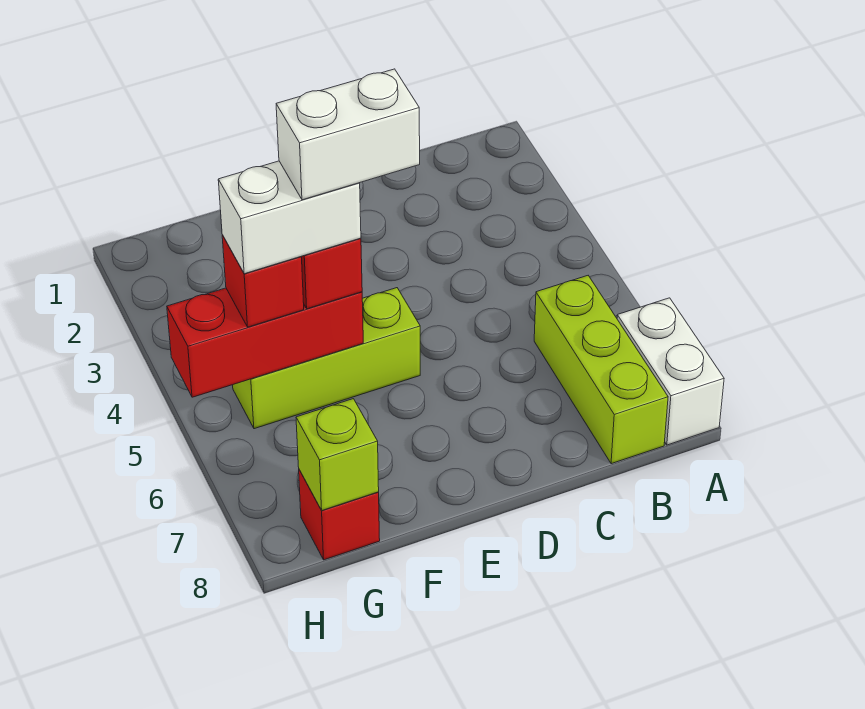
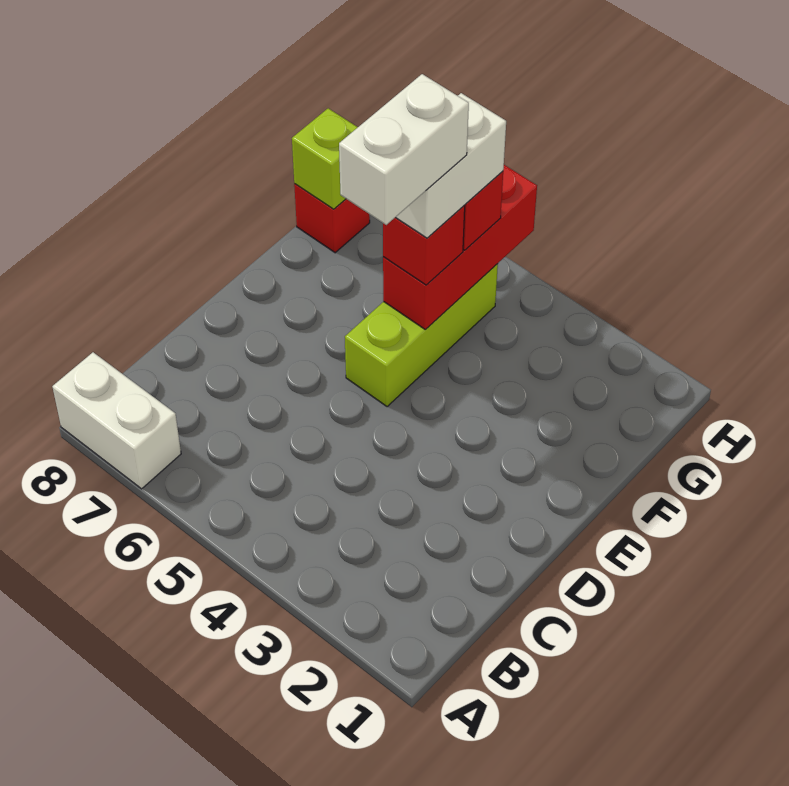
lime 1x3 brick [534,276,668,464] -> none

